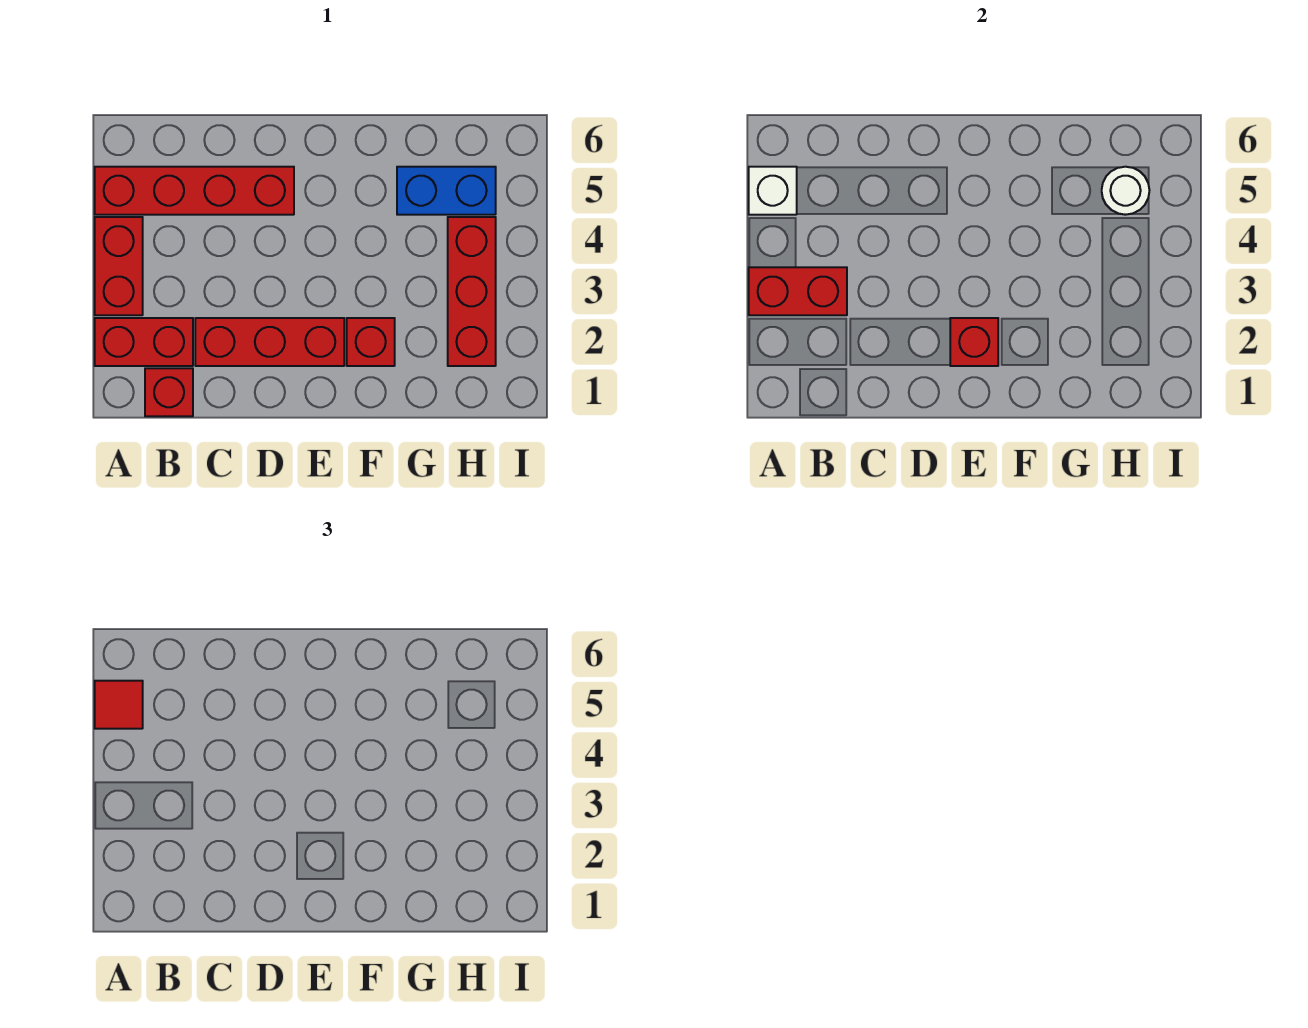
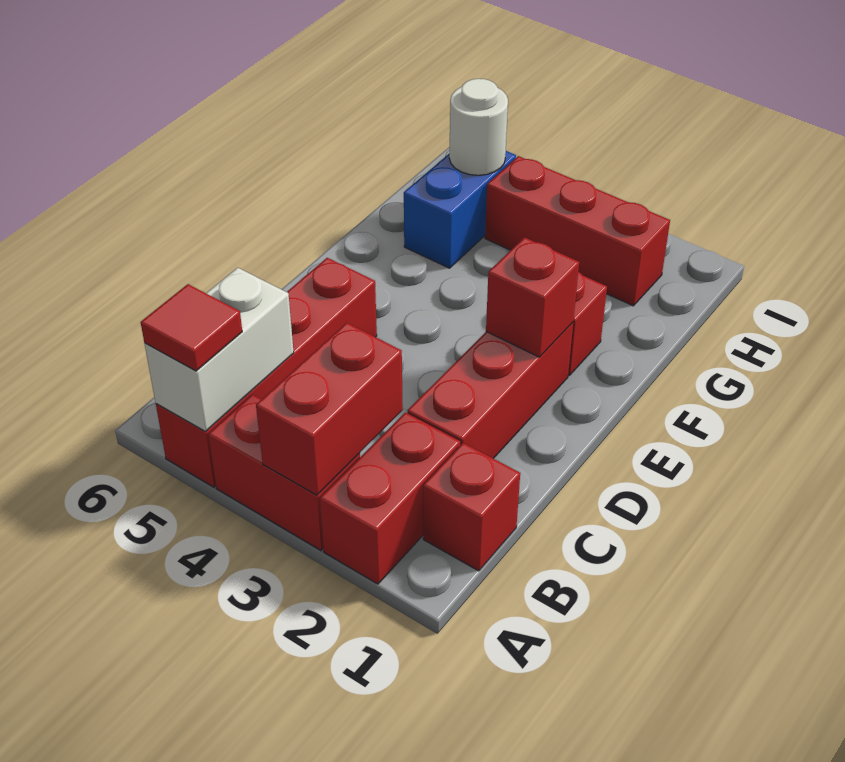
white 1x1 brick [749,167,797,215] -> white 1x2 brick [144,268,294,431]

